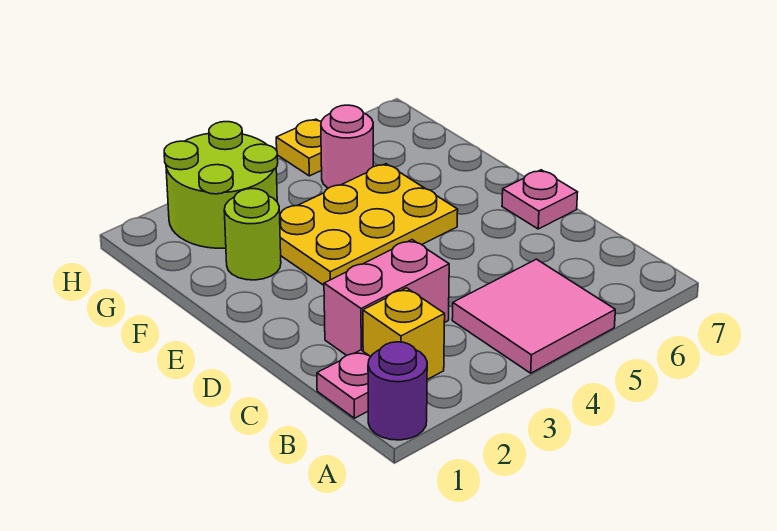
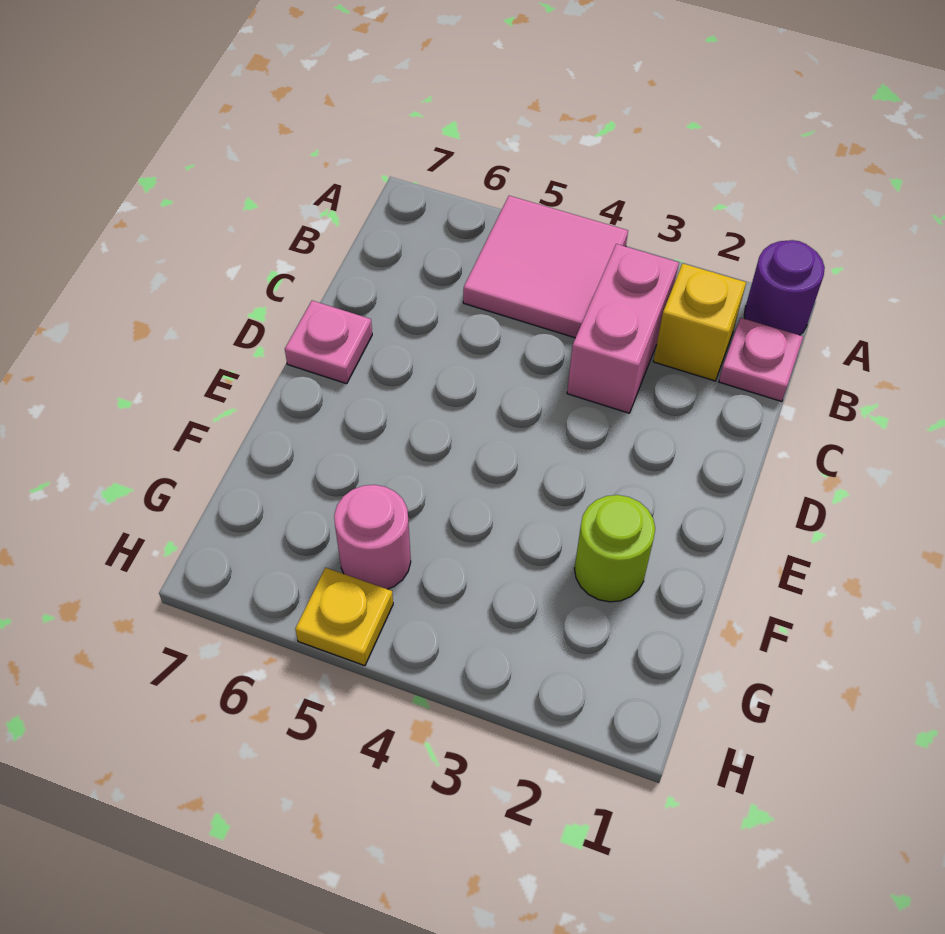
pink 1x2 brick [324,240,449,355] -> pink 1x2 brick turned to [567,244,679,413]
yellow 2x3 plate [280,164,458,285] -> none
lime 2x2 round brick [164,122,278,248] -> none

